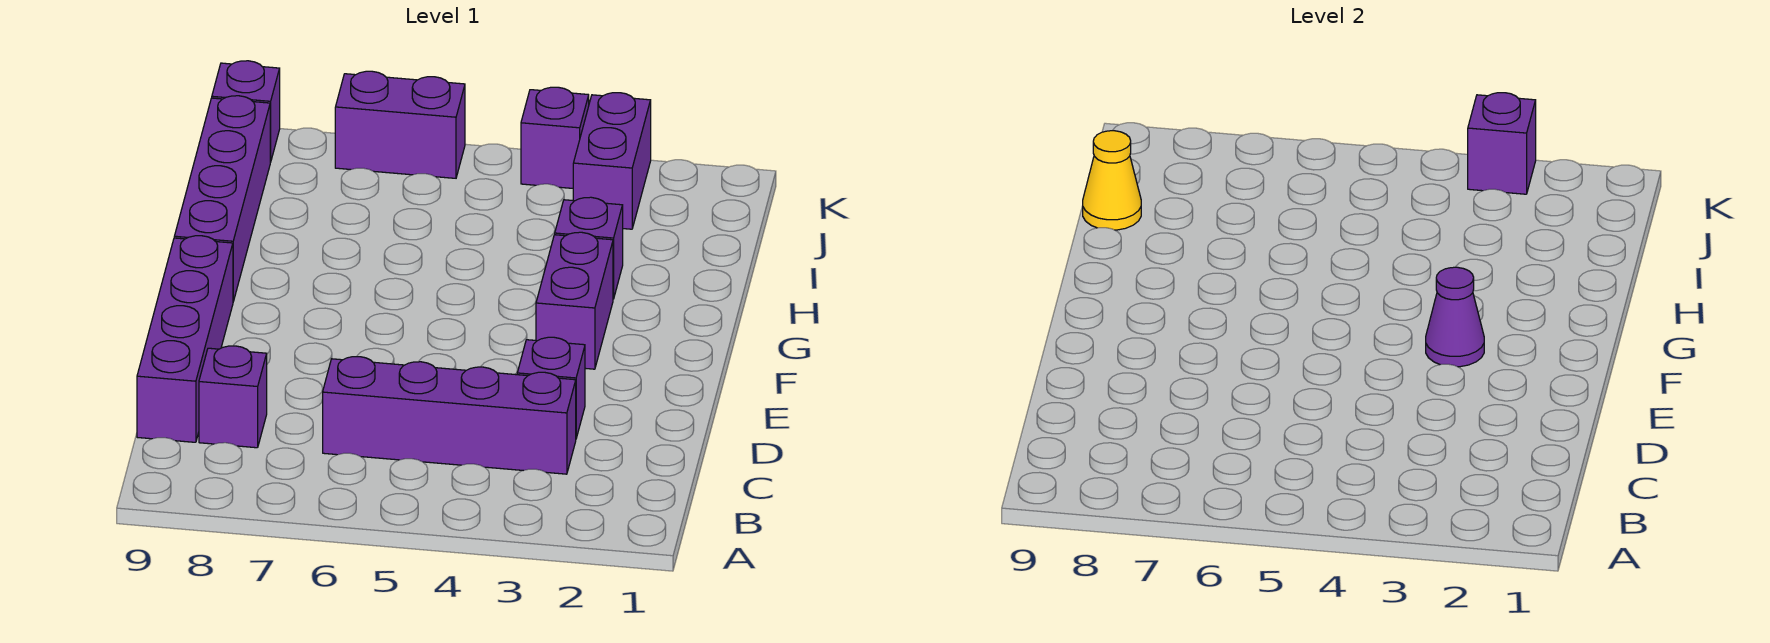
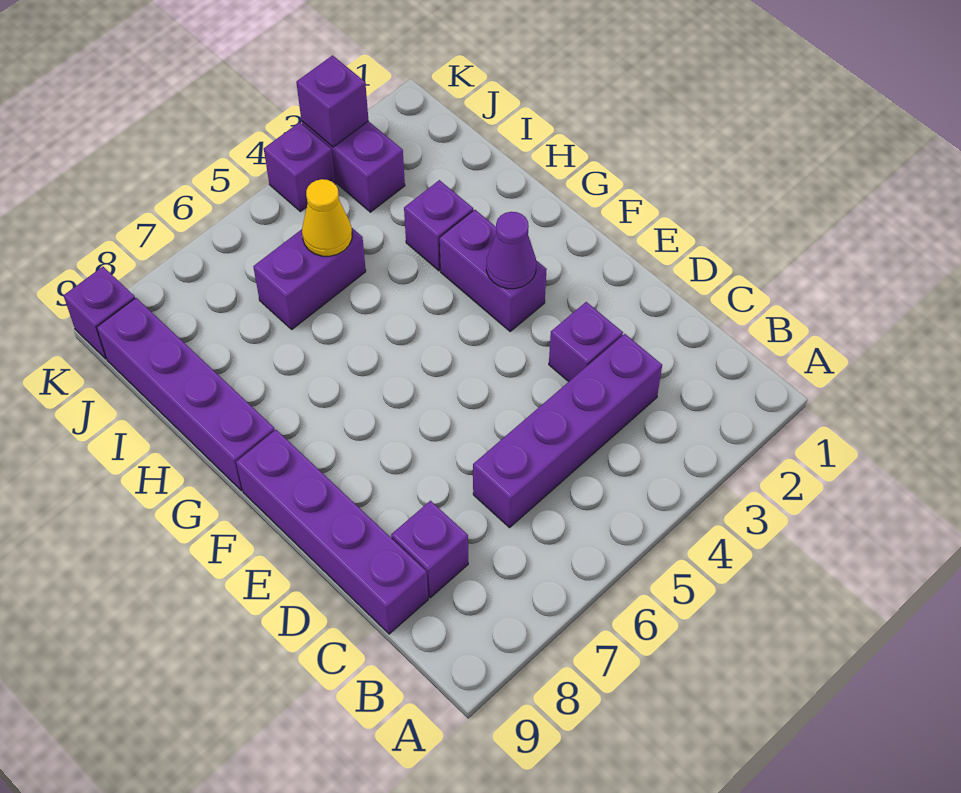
yellow 1x1 cone [1083,131,1141,230] -> yellow 1x1 cone moved to [302,179,352,256]
purple 1x2 brick [335,71,465,178] -> purple 1x2 brick moved to [253,228,366,329]

